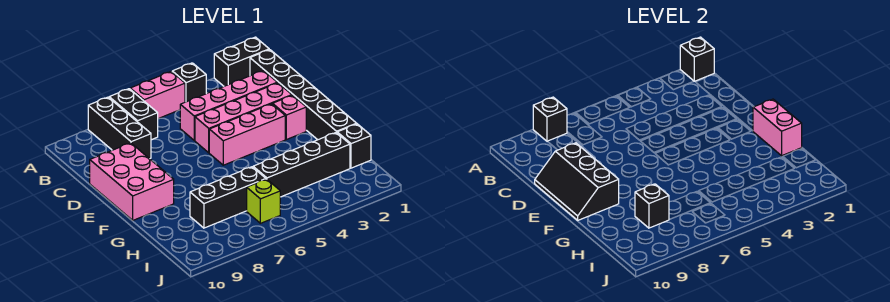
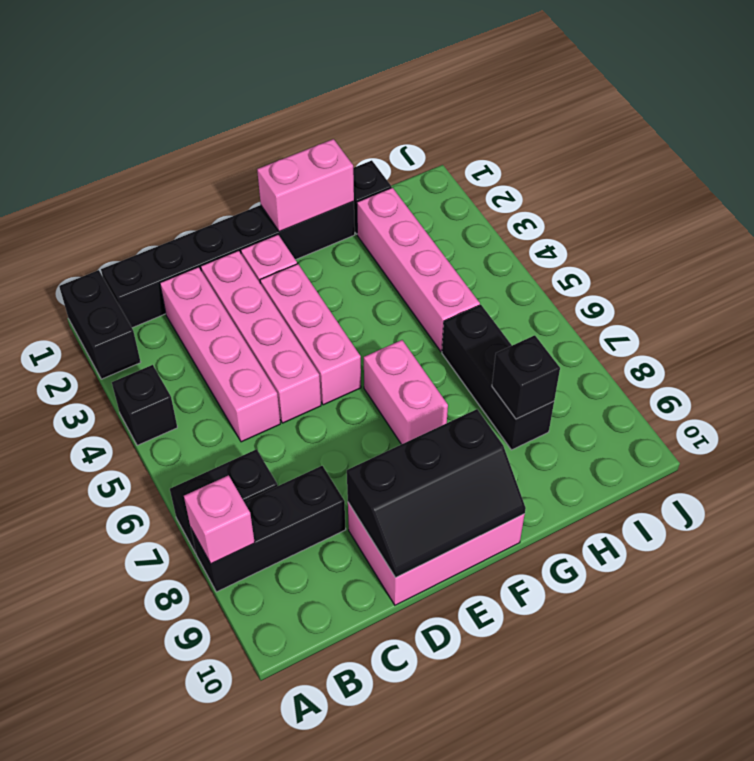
black 1x1 brick [680,37,714,81] -> none
pink 1x2 brick [130,72,185,119] -> pink 1x2 brick moved to [364,340,448,444]
black 1x1 brick [533,97,567,141] -> pink 1x1 brick [184,475,255,564]
black 1x4 brick [253,133,350,197] -> pink 1x4 brick [357,188,480,352]
lime 1x1 brick [247,179,280,223] -> none

